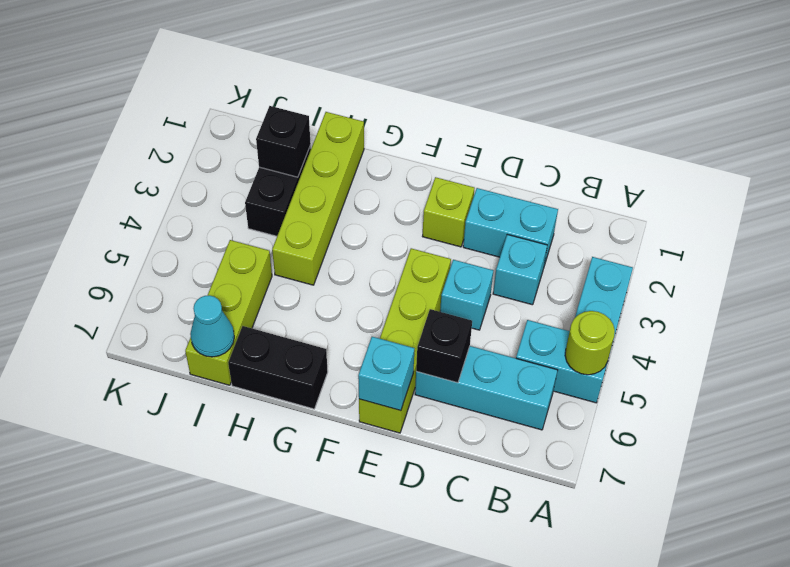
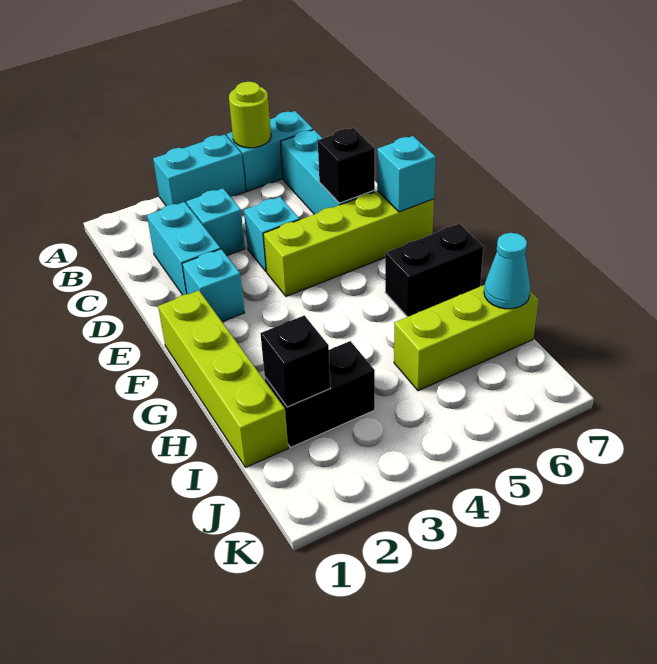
cyan 1x2 brick [516,320,607,403] -> cyan 1x2 brick turned to [227,111,313,191]
lime 1x1 brick [422,177,474,247] -> cyan 1x1 brick [182,249,245,322]
black 1x2 brick [228,326,328,409] -> black 1x2 brick turned to [385,224,484,317]
lime 1x4 brick [272,112,364,285] -> lime 1x4 brick turned to [158,290,288,468]

